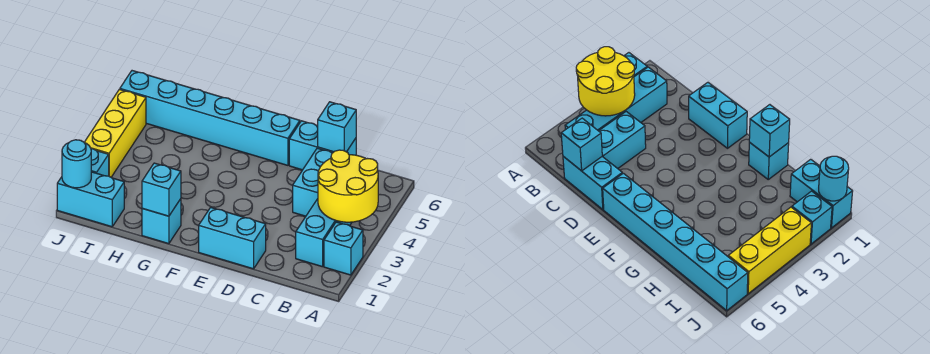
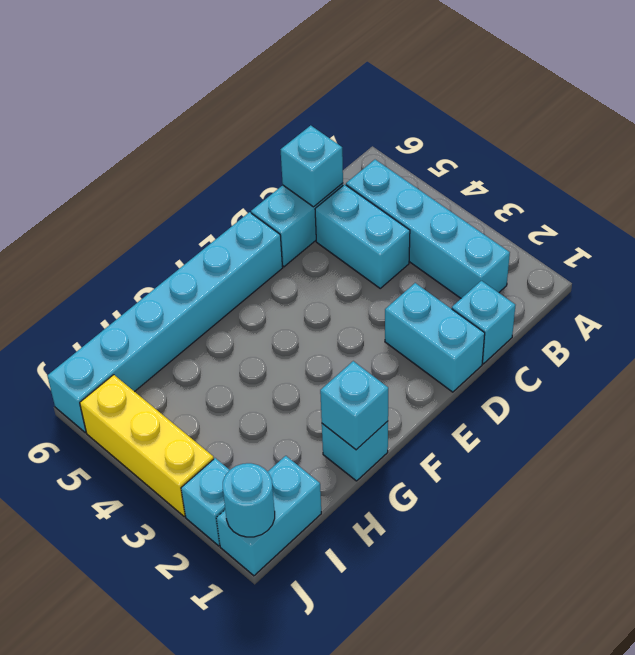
cyan 1x1 brick [324,222,363,275] -> cyan 1x1 brick moved to [452,281,515,364]
yellow 2x2 round brick [318,150,378,222] -> none
cyan 1x2 brick [199,207,266,269] -> cyan 1x2 brick turned to [385,283,485,392]

